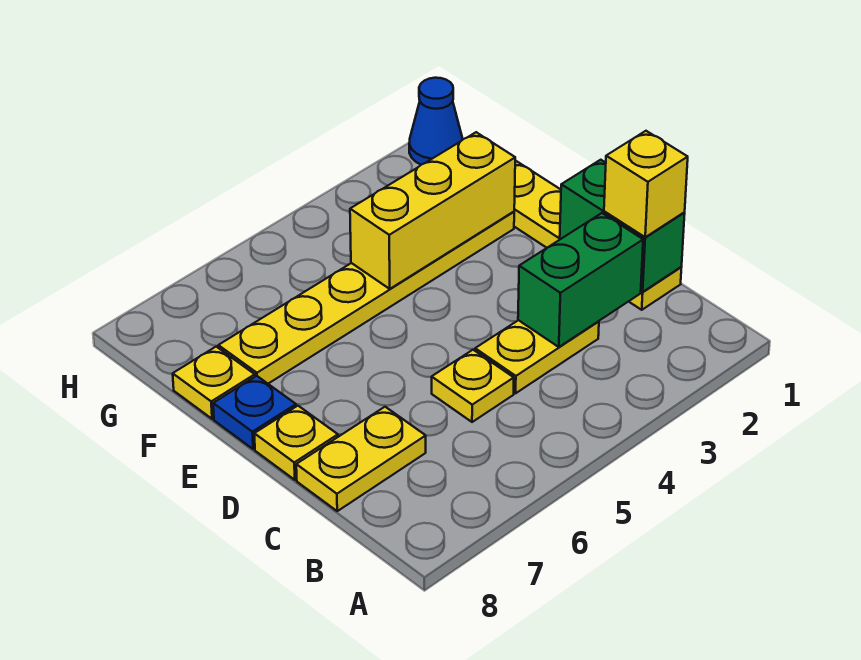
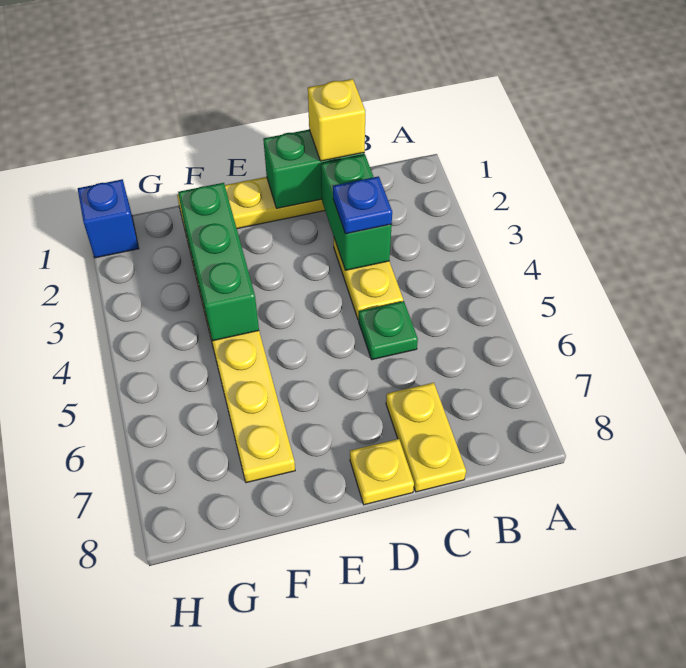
yellow 1x1 plate [432,350,514,422] -> green 1x1 plate [359,301,418,360]
blue 1x1 plate [213,376,296,449] -> blue 1x1 plate moved to [333,176,392,234]
yellow 1x3 brick [350,132,515,289] -> green 1x3 brick [178,183,259,341]
yellow 1x1 plate [173,347,255,419] -> none
blue 1x1 cone [409,78,463,165] -> blue 1x1 brick [78,179,139,258]

